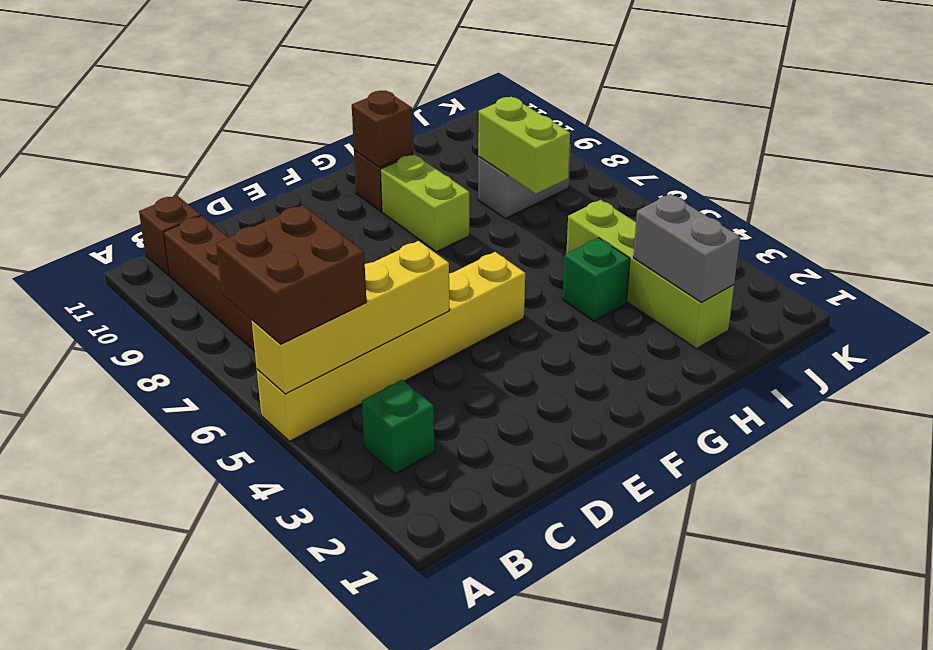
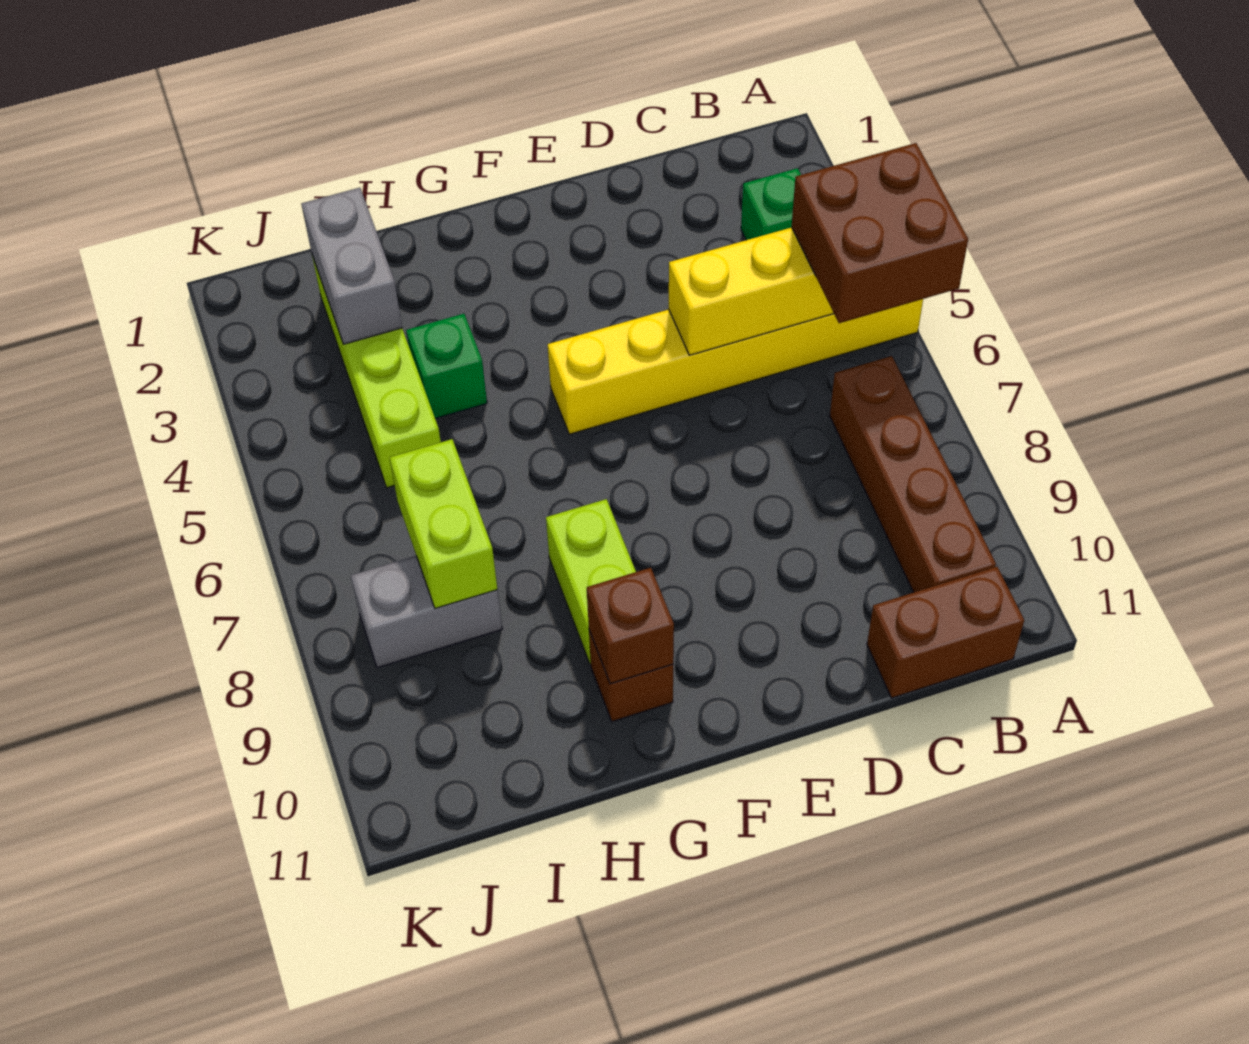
brown 1x1 brick [139,195,201,276] -> brown 1x2 brick [867,567,1024,698]

